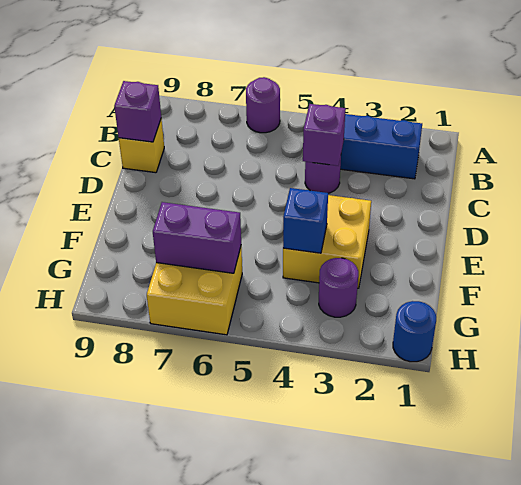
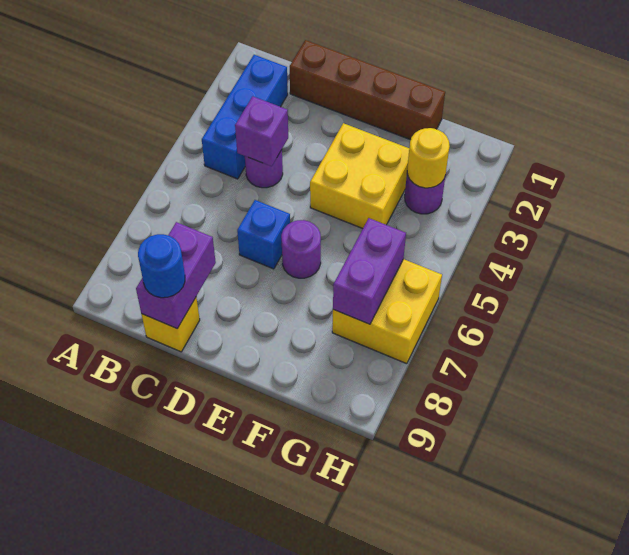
purple 1x1 round brick [246,77,280,133] -> purple 1x1 round brick moved to [281,220,321,278]
none -> brown 1x4 brick [290,40,445,140]
purple 1x1 brick [114,81,161,142] -> purple 1x2 brick [136,222,216,328]
blue 1x1 brick [283,188,328,253] -> blue 1x1 brick moved to [237,200,290,269]
none -> yellow 1x1 round brick [407,128,449,188]
blue 1x1 round brick [393,301,436,362] -> blue 1x1 round brick moved to [138,234,185,298]

